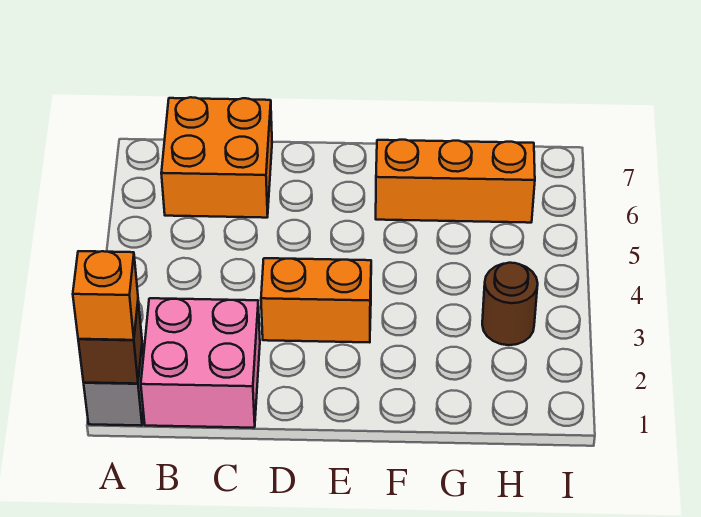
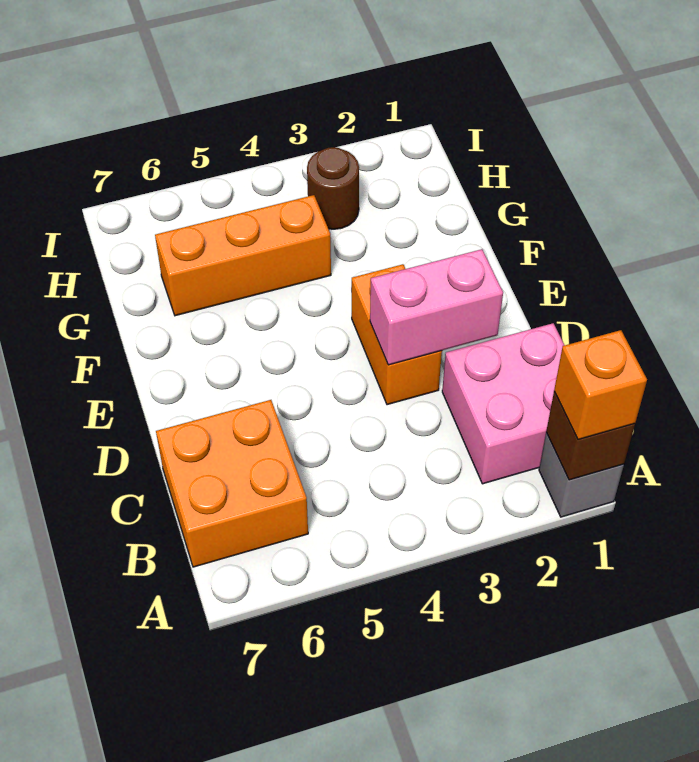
none -> pink 1x2 brick [370,249,503,365]
orange 1x3 brick [376,140,535,223] -> orange 1x3 brick turned to [155,195,331,316]

